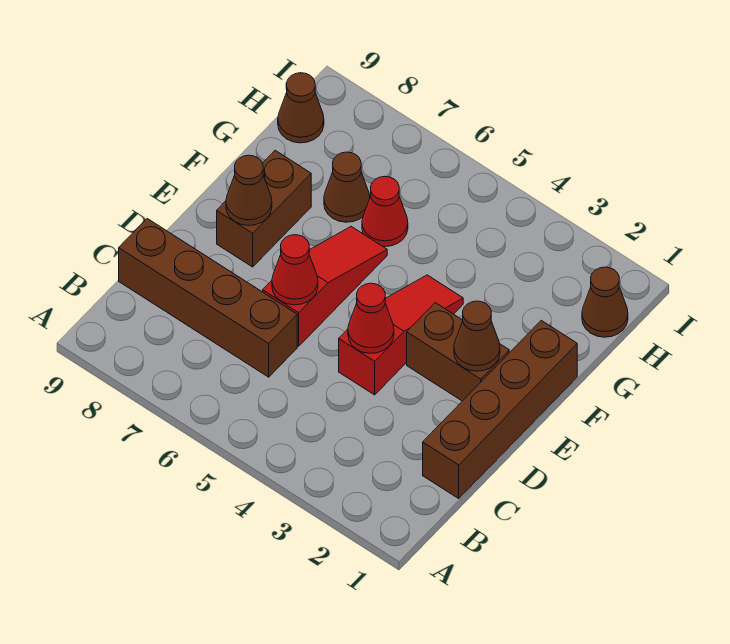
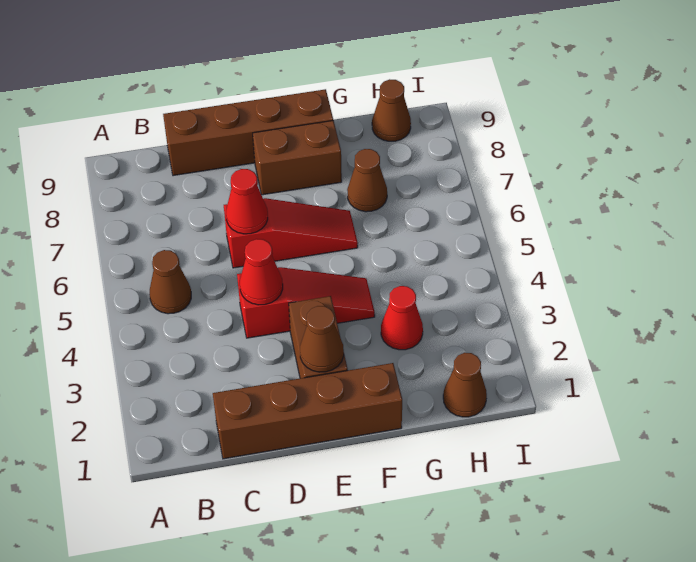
brown 1x4 brick [119,219,297,377] -> brown 1x4 brick turned to [163,89,333,176]
brown 1x1 cone [226,155,272,225] -> brown 1x1 cone moved to [149,250,191,314]
red 1x1 cone [362,176,408,247] -> red 1x1 cone moved to [381,286,423,350]

